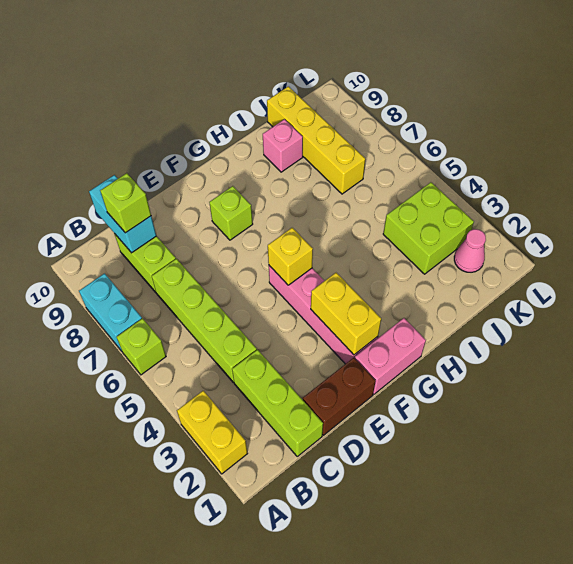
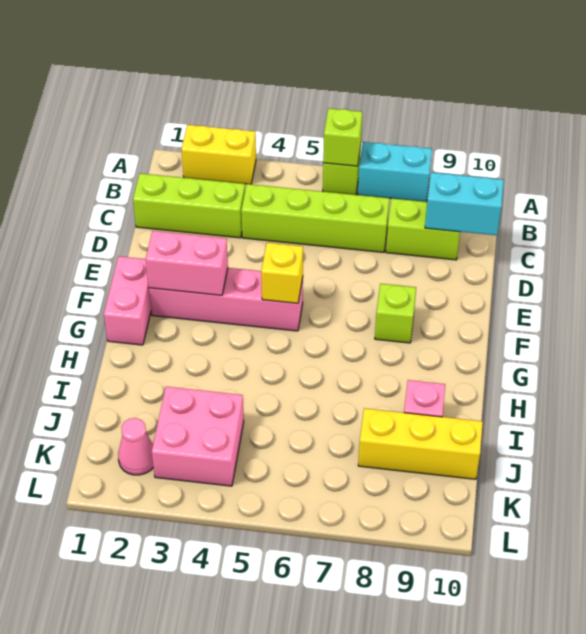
lime 1x1 brick [100,173,151,233] -> lime 1x1 brick moved to [323,108,362,166]
brown 1x2 brick [303,358,376,435] -> none
yellow 1x2 brick [311,273,381,355] -> pink 1x2 brick [146,231,228,295]
lime 2x2 brick [383,182,474,274] -> pink 2x2 brick [152,387,244,486]
yellow 1x4 brick [267,86,365,194] -> yellow 1x3 brick [358,408,483,479]

